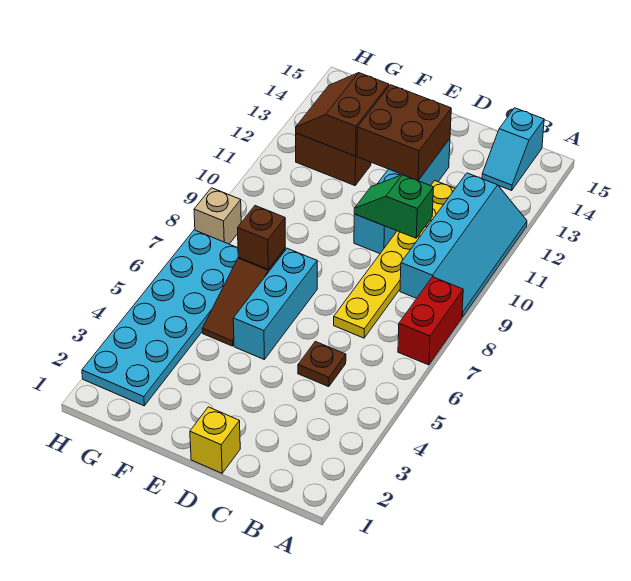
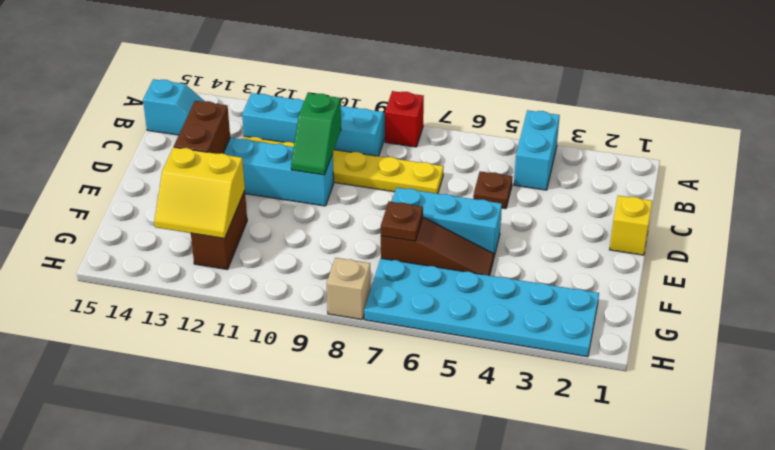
none -> cyan 1x2 brick [514,110,560,190]
red 1x2 brick [398,277,463,365] -> red 1x1 brick [385,91,424,147]
brown 2x2 brick [357,85,451,181] -> brown 1x2 brick [174,101,230,154]
brown 1x1 brick [238,206,285,269] -> brown 1x1 plate [381,201,423,241]
brown 2x2 slope [296,73,389,156] -> yellow 2x2 slope [154,147,245,238]

